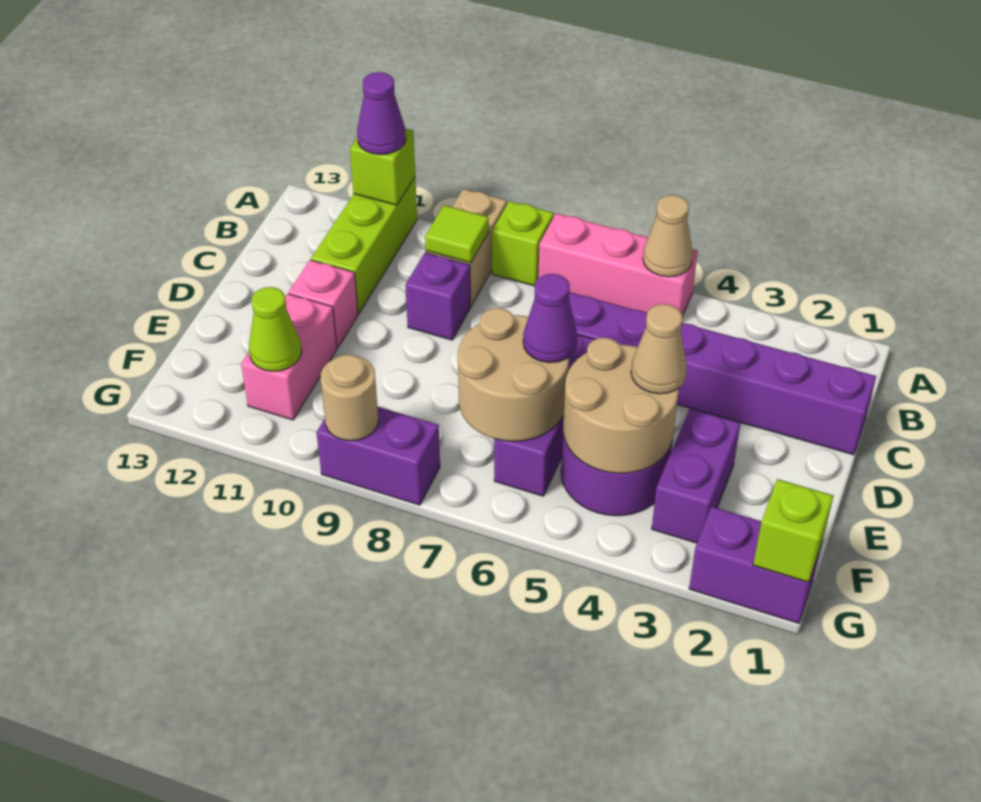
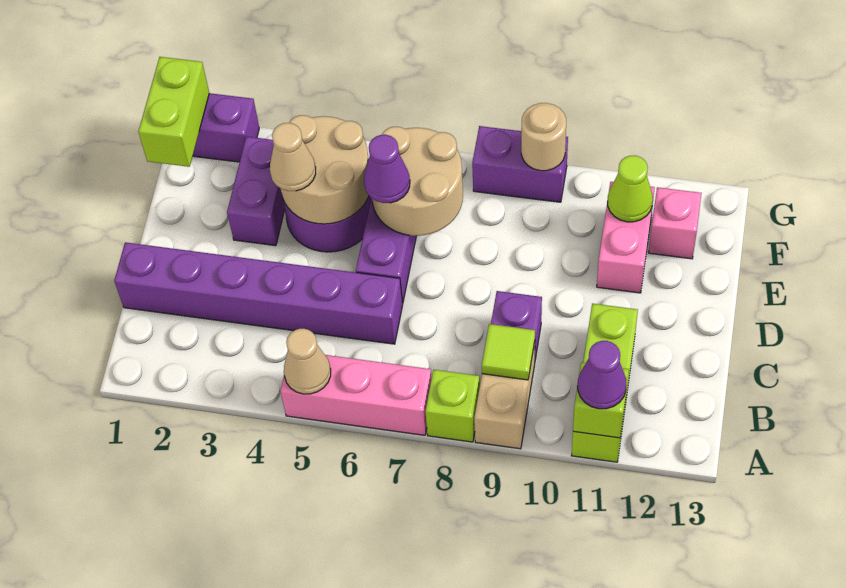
pink 1x1 brick [289,260,358,348] -> pink 1x1 brick moved to [649,187,702,259]
lime 1x1 brick [753,479,833,582] -> lime 1x2 brick [138,57,209,167]

